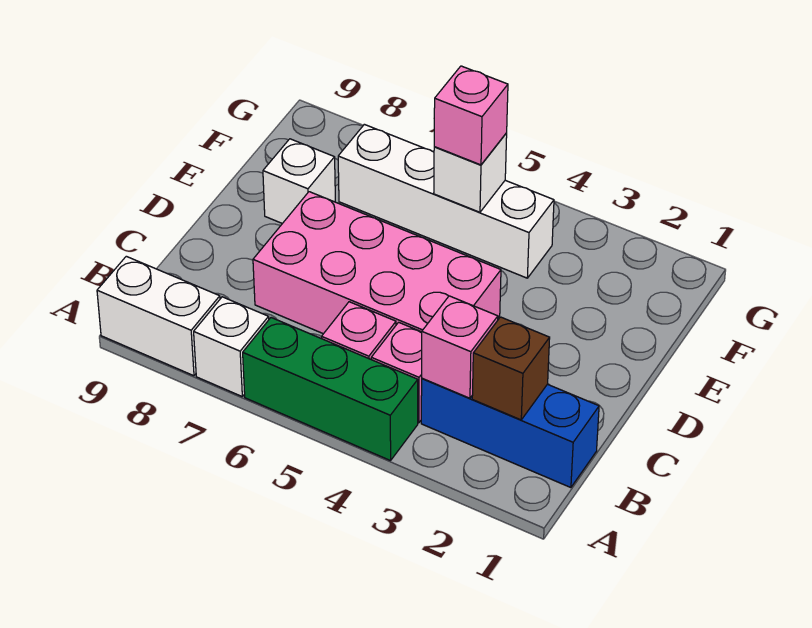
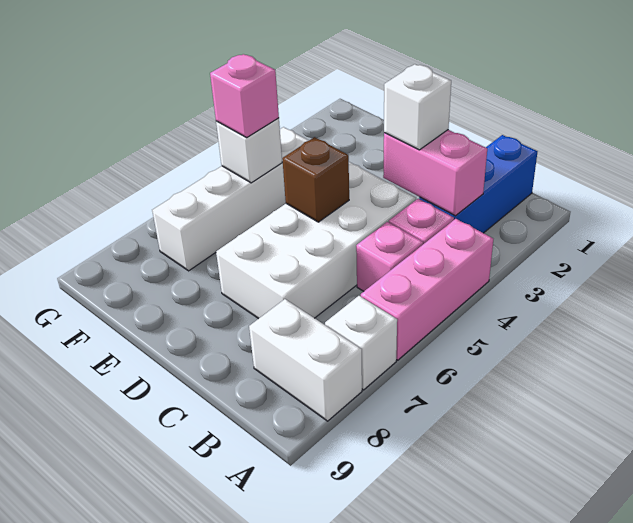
green 1x3 brick [243,318,418,461] -> pink 1x3 brick [361,219,493,360]
white 1x2 brick [97,256,220,376] -> white 1x2 brick turned to [249,299,362,421]
brown 1x1 brick [472,317,550,420] -> brown 1x1 brick moved to [282,137,349,222]
pink 1x1 brick [422,296,498,398] -> pink 1x2 brick [383,130,487,216]
pink 2x4 brick [253,192,501,334] -> white 2x4 brick [216,162,416,319]
white 1x1 brick [263,139,335,224] -> white 1x1 brick moved to [384,64,451,150]

